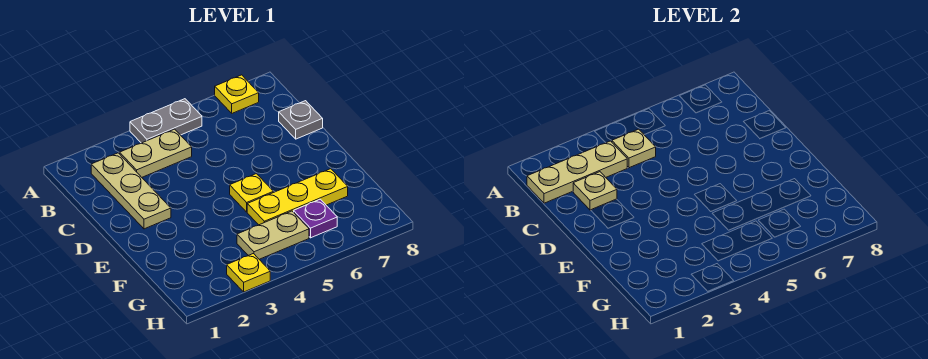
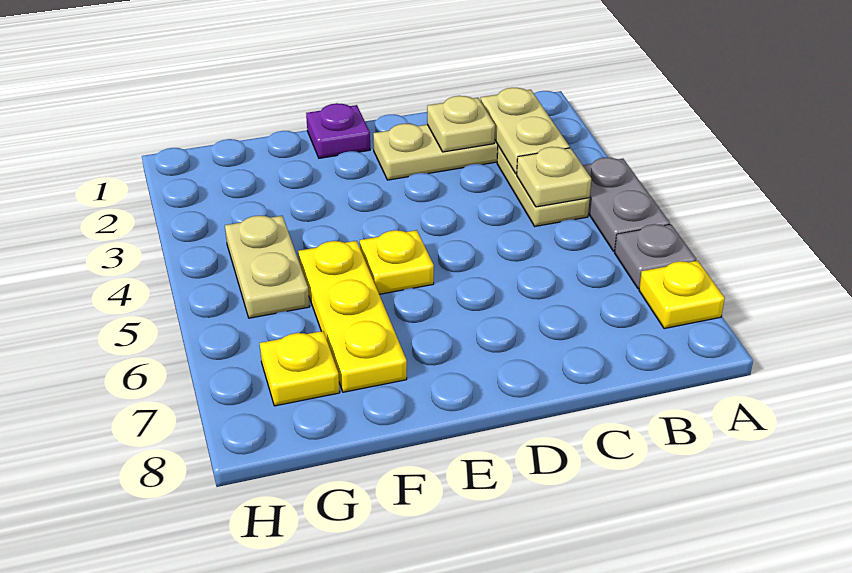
tan 1x3 plate [527,141,627,203] -> tan 1x2 plate [481,88,570,174]
grey 1x1 plate [279,101,323,139] -> grey 1x1 plate moved to [615,224,696,289]
purple 1x1 plate [294,199,337,238] -> purple 1x1 plate moved to [306,103,370,158]
yellow 1x1 plate [227,254,270,292] -> yellow 1x1 plate moved to [260,331,340,406]

